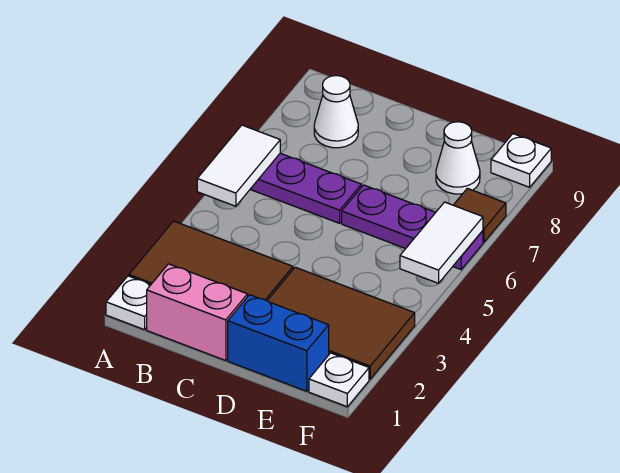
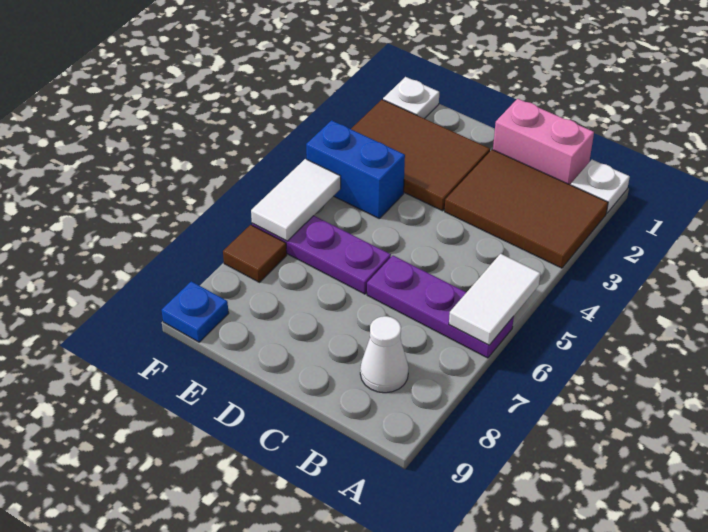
blue 1x2 brick [228,295,329,391] -> blue 1x2 brick moved to [306,120,405,218]
white 1x1 cone [436,122,480,194] -> none
white 1x1 plate [491,134,551,187] -> blue 1x1 plate [162,281,229,342]

